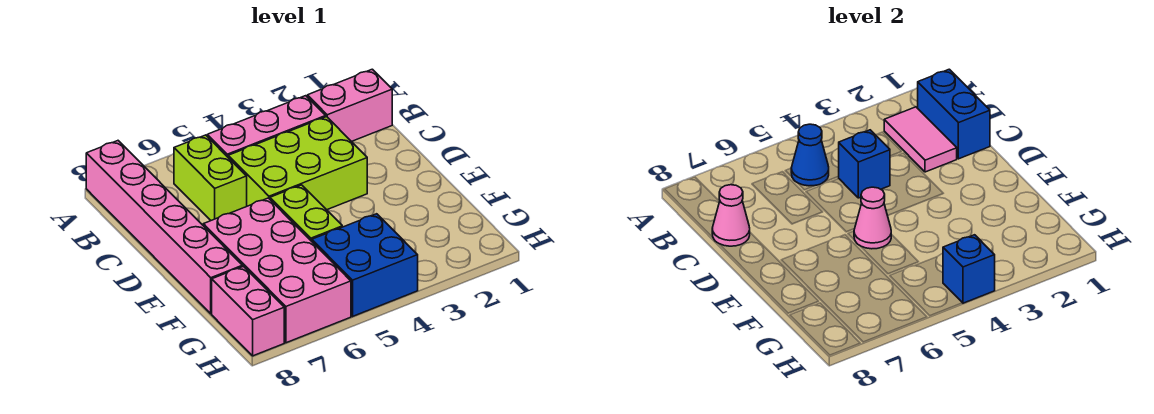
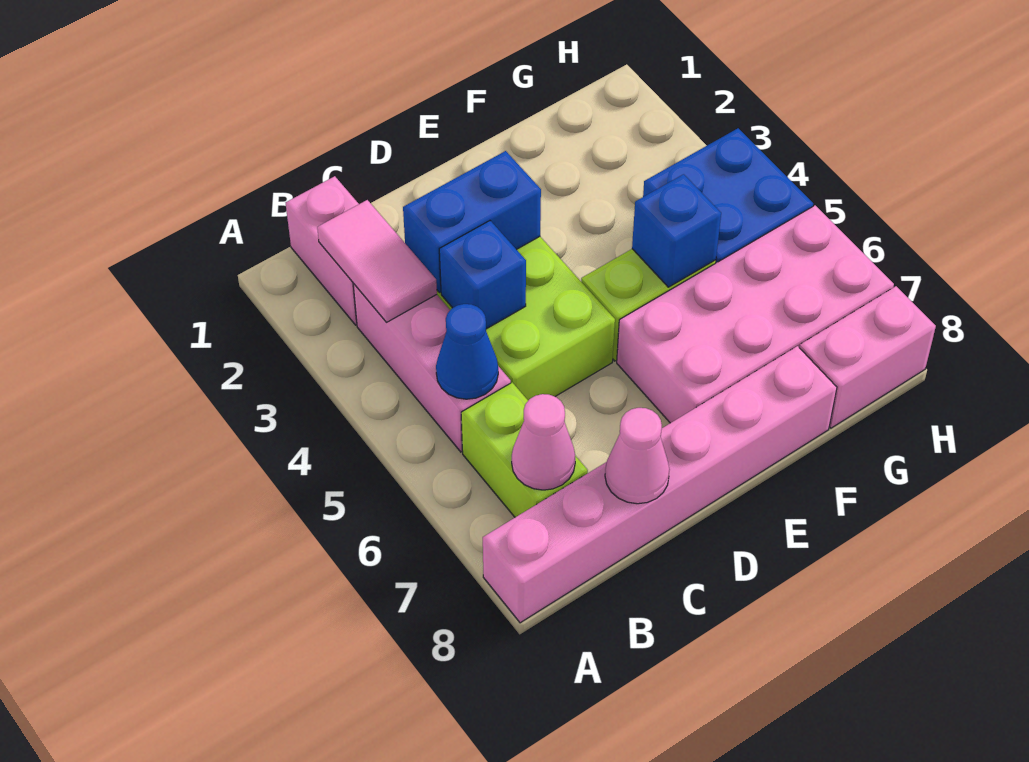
blue 1x2 brick [918,69,990,159] -> blue 1x2 brick moved to [403,151,541,292]
pink 1x2 tile [884,107,957,172] -> pink 1x2 tile turned to [317,200,437,322]
lime 1x2 brick [174,135,247,220] -> lime 1x2 brick turned to [461,382,588,517]
pink 1x1 cone [854,187,891,249] -> pink 1x1 cone moved to [512,394,575,490]
blue 1x1 brick [943,235,995,303] -> blue 1x1 brick moved to [632,174,721,287]

